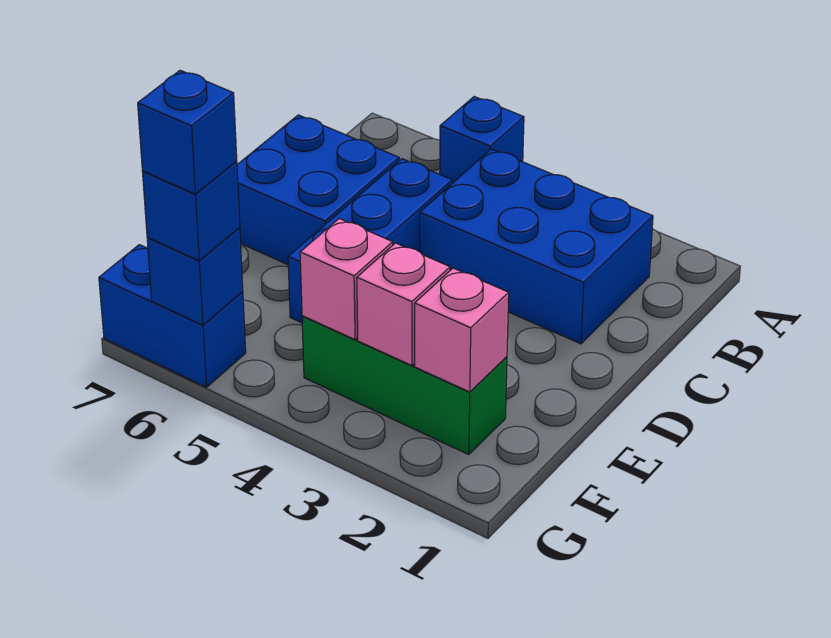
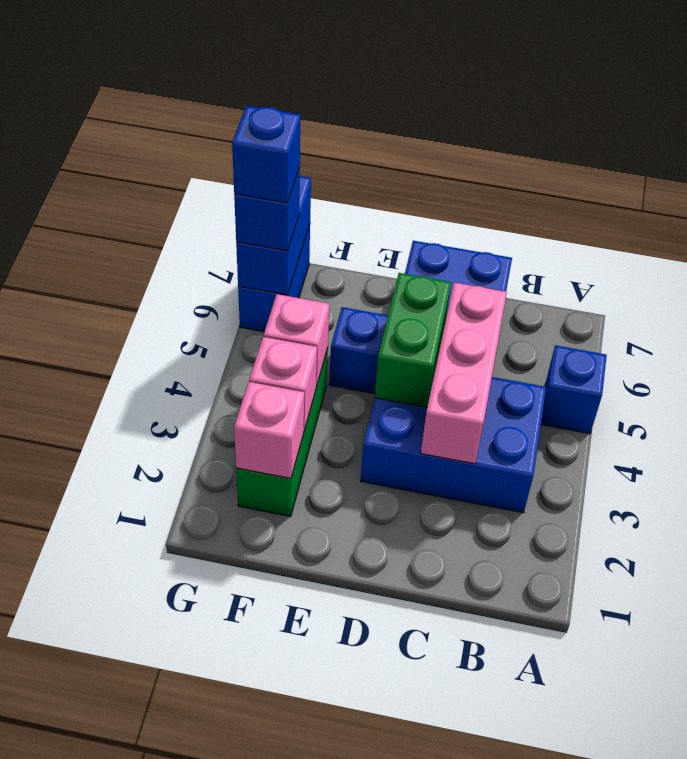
blue 2x3 brick [420,149,653,344] -> blue 2x3 brick turned to [361,377,546,513]
none -> pink 1x3 brick [421,283,507,464]
none -> green 1x2 brick [375,273,451,407]
blue 1x1 brick [147,228,243,325] -> blue 1x2 brick [236,176,311,295]

